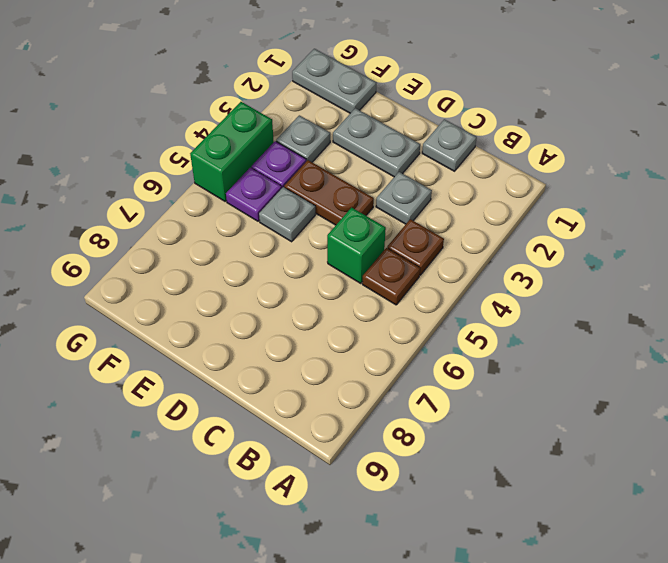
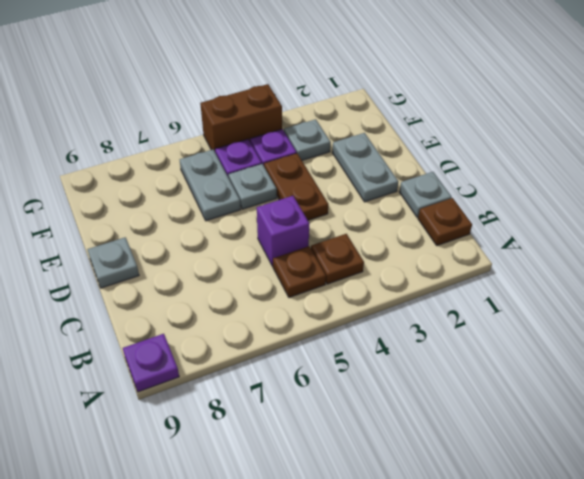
none -> purple 1x1 plate [123,334,179,392]
none -> brown 1x1 plate [418,198,472,245]
grey 1x1 plate [376,172,432,224] -> grey 1x1 plate moved to [87,237,139,288]
green 1x1 brick [327,207,386,283] -> purple 1x1 brick [257,196,309,266]
grey 1x2 plate [292,49,376,113] -> grey 1x2 plate moved to [180,150,241,221]
green 1x2 brick [190,102,274,201] -> brown 1x2 brick [200,84,282,151]

